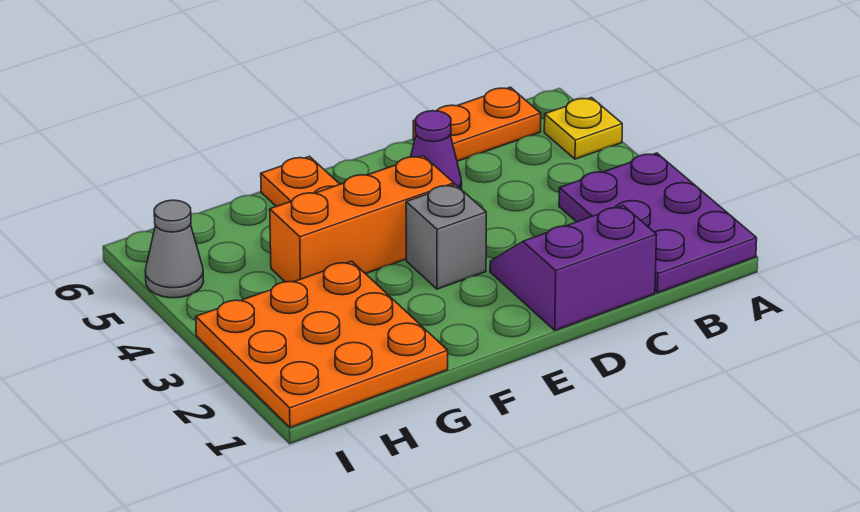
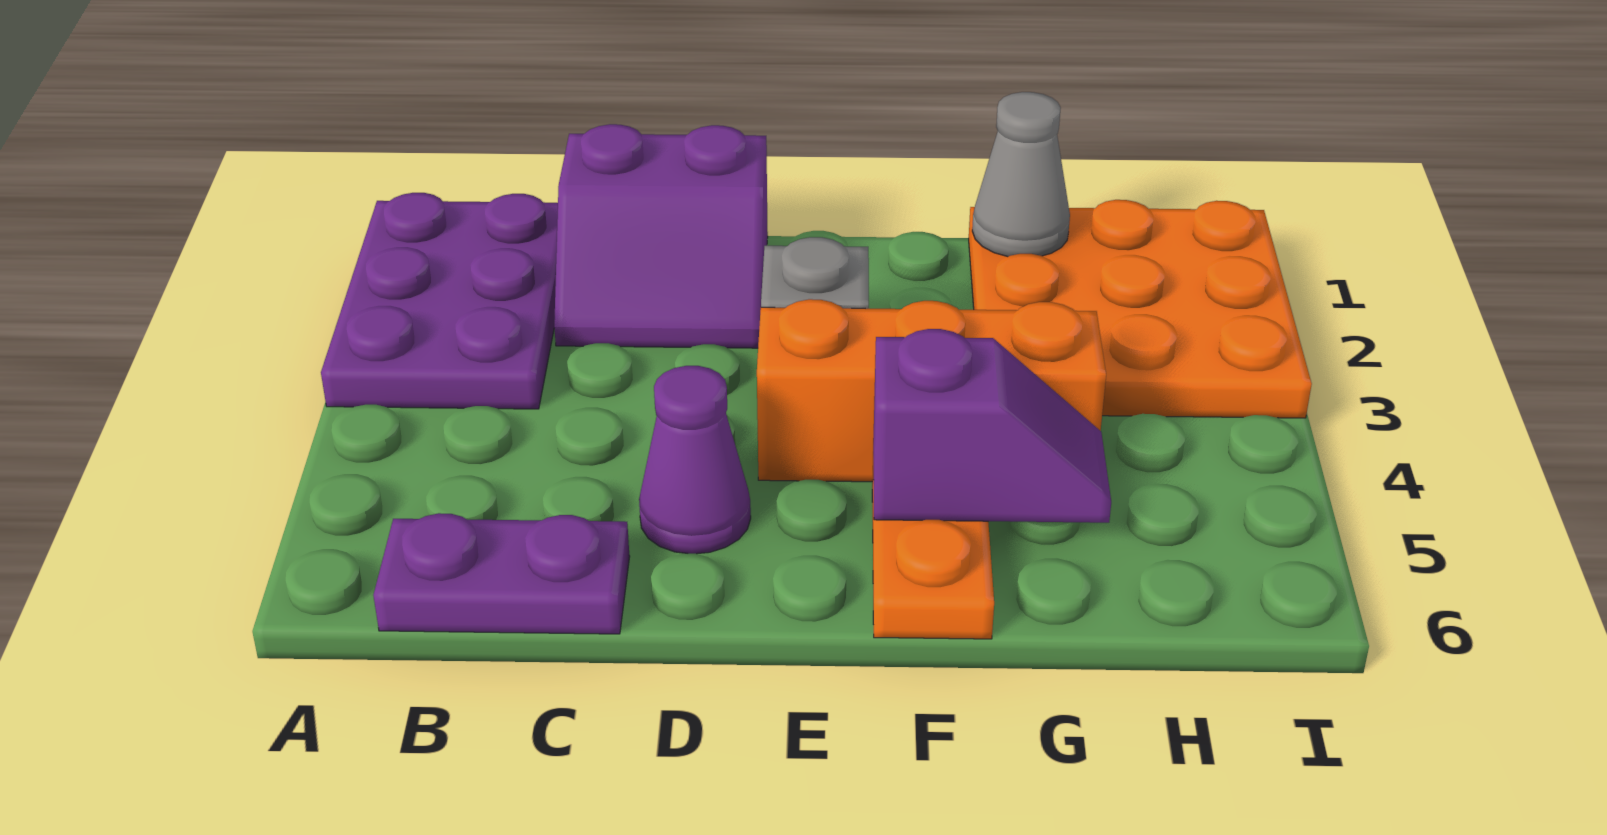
yellow 1x1 plate [544,98,622,159] -> none
orange 1x2 plate [413,87,541,161] -> purple 1x2 plate [373,513,630,634]
none -> purple 1x2 slope [873,329,1111,523]
grey 1x1 cone [145,200,204,298] -> grey 1x1 cone moved to [972,92,1070,257]

